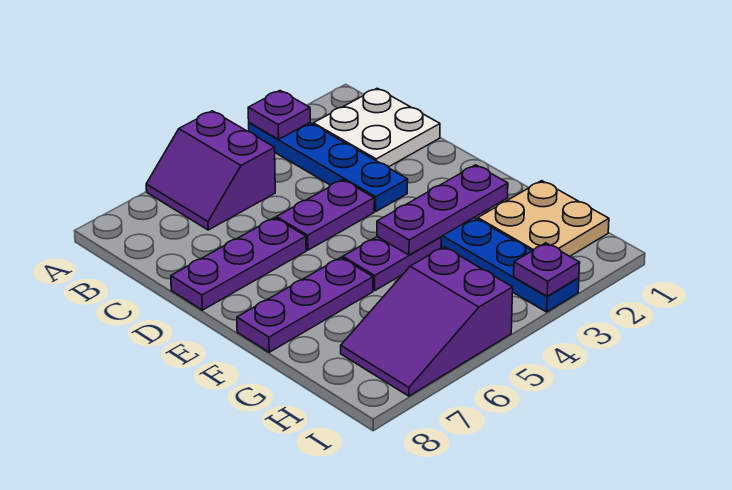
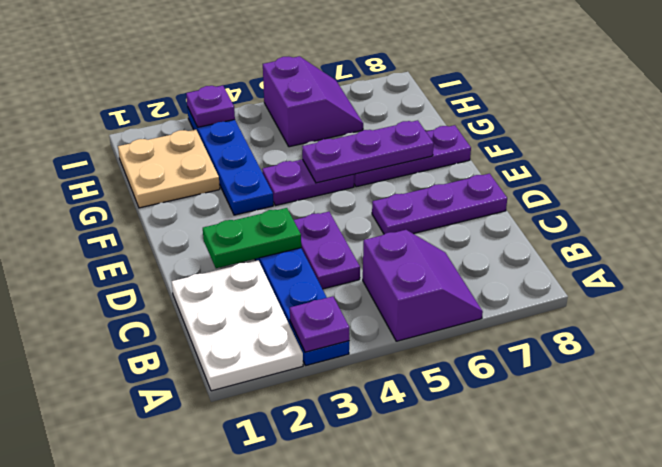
white 2x2 plate [313,88,440,167] -> white 2x3 plate [172,260,303,391]
none -> green 1x2 plate [203,208,301,268]
purple 1x2 plate [276,180,374,250] -> purple 1x2 plate turned to [294,212,360,289]
purple 1x3 plate [377,165,508,255] -> purple 1x3 plate moved to [302,120,434,183]
purple 2x3 slope [341,247,513,396] -> purple 2x2 slope [263,56,363,147]

